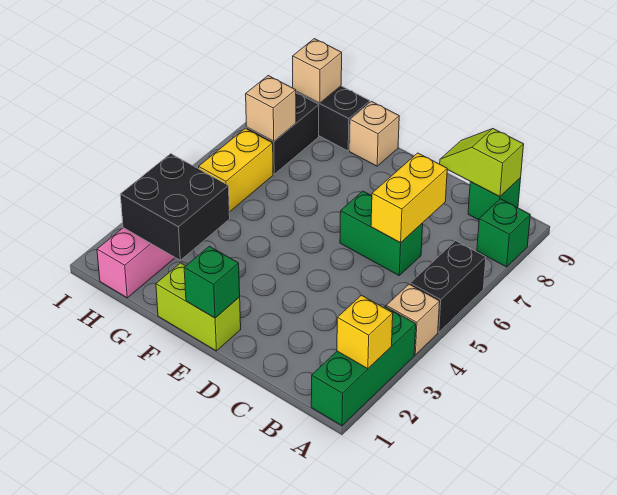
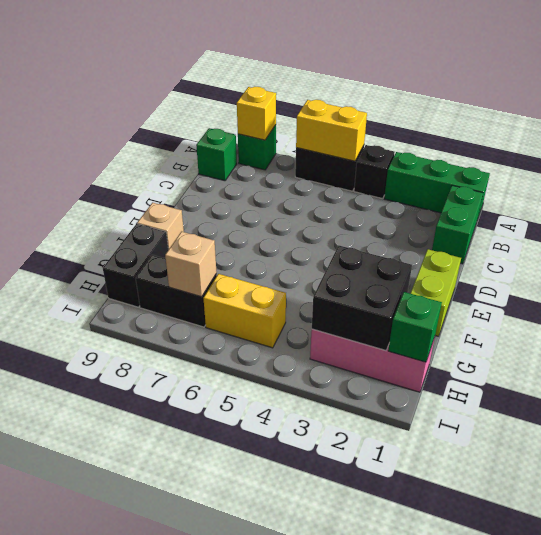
yellow 1x1 brick [337,295,393,369] -> yellow 1x1 brick moved to [237,87,276,140]
tan 1x1 brick [386,284,440,355] -> black 1x1 brick [354,145,395,199]
lime 1x2 slope [440,129,524,196] -> none
green 1x2 brick [340,191,423,275] -> green 1x2 brick moved to [432,185,483,264]
yellow 1x2 brick [371,153,447,243] -> yellow 1x2 brick moved to [296,100,367,161]
green 1x1 brick [184,246,240,318] -> green 1x1 brick moved to [388,292,442,362]
tan 1x1 brick [293,39,342,103] -> none

